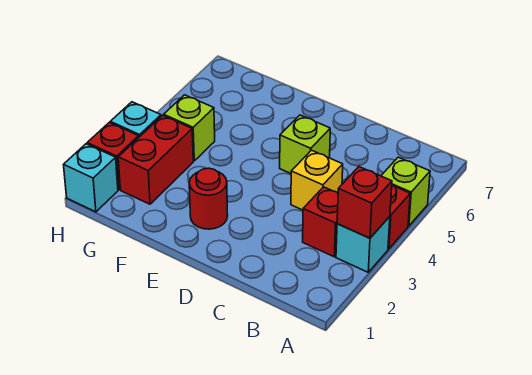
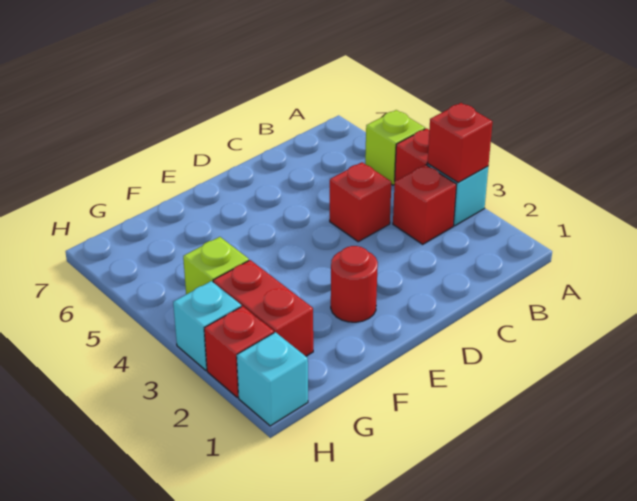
yellow 1x1 brick [291,150,343,210] -> red 1x1 brick [330,162,391,242]
lime 1x1 brick [280,115,330,173] -> none

